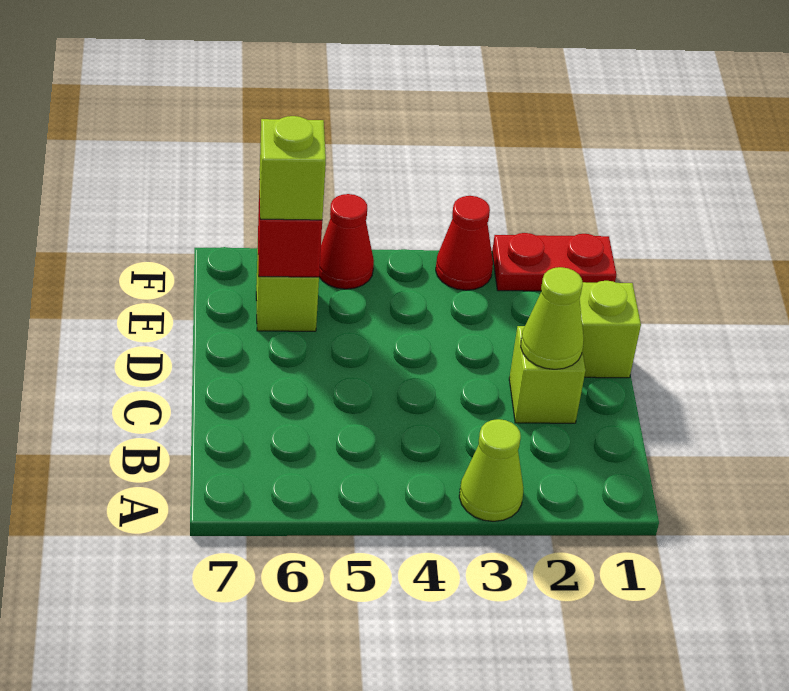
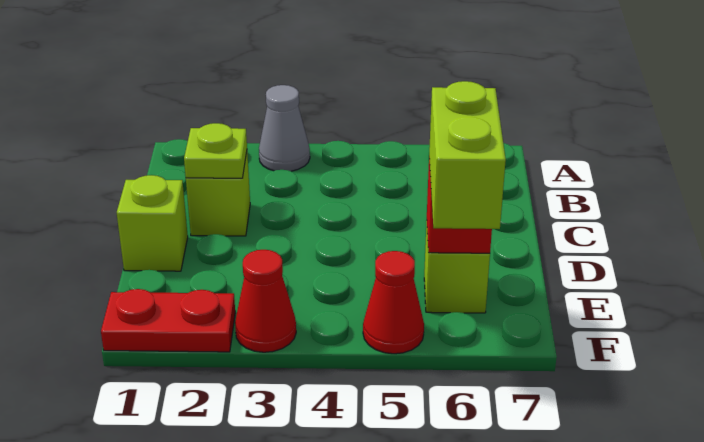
lime 1x1 cone [459,419,523,521] -> grey 1x1 cone [259,85,310,171]
lime 1x1 cone [521,267,584,369] -> lime 1x1 plate [184,123,247,178]
lime 1x1 brick [259,116,326,220] -> lime 1x2 brick [429,81,506,229]

